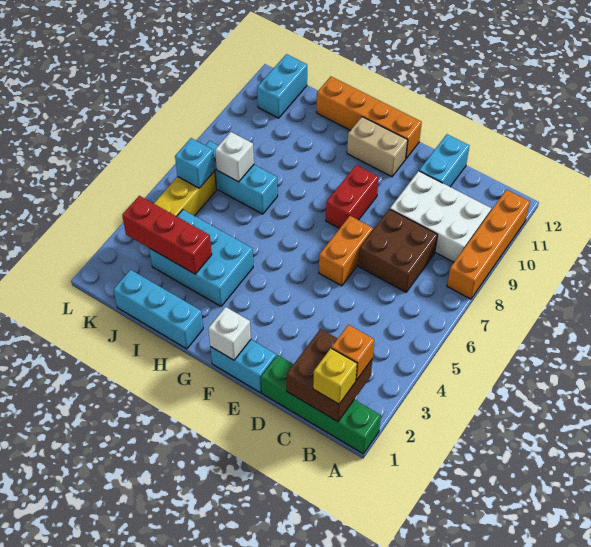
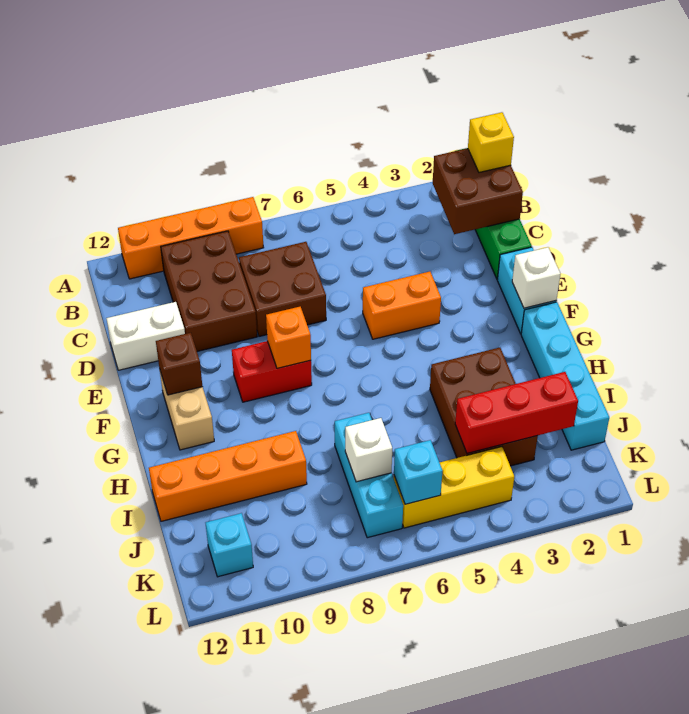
orange 1x1 brick [332,325,374,380] -> orange 1x1 brick moved to [266,307,311,368]
white 2x3 brick [390,171,491,262] -> brown 2x3 brick [161,231,257,351]
cyan 1x2 brick [419,134,469,187] -> white 1x2 brick [106,302,185,370]
orange 1x2 brick [319,216,373,286] -> orange 1x2 brick moved to [363,272,441,339]
none -> brown 1x1 brick [156,333,202,395]
orange 1x4 brick [316,77,422,158] -> orange 1x4 brick turned to [149,431,307,521]
cyan 1x3 brick [113,270,203,349] -> cyan 1x4 brick [521,302,609,450]
cyan 2x3 brick [149,210,253,306] -> brown 2x3 brick [430,348,538,466]
red 1x3 brick [122,196,212,274] -> red 1x3 brick turned to [455,372,578,453]
cyan 1x2 brick [257,54,307,118] -> cyan 1x1 brick [206,513,253,577]

